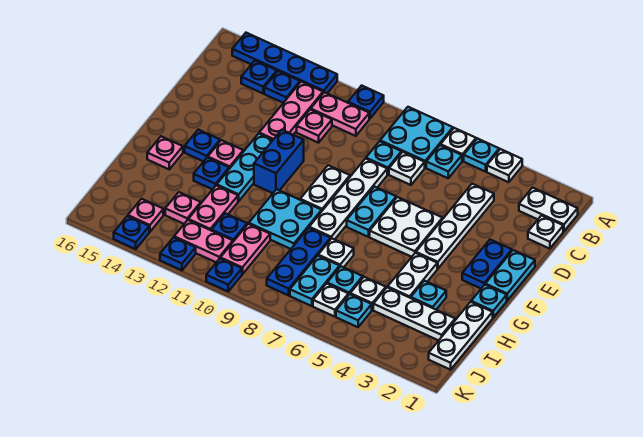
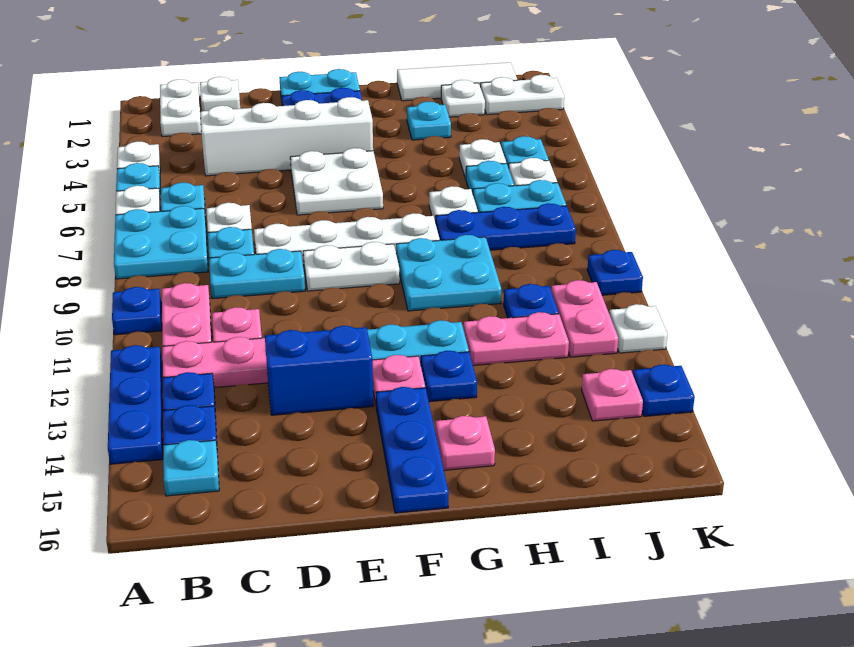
blue 1x4 plate [232,33,337,93] -> blue 1x3 plate [108,345,163,464]
white 1x4 plate [416,184,494,269] -> white 1x4 brick [200,97,373,176]
cyan 1x2 plate [347,186,396,237] -> cyan 1x2 plate moved to [209,249,305,299]
blue 1x2 brick [254,130,304,193] -> blue 1x2 brick moved to [265,326,373,415]
blue 1x1 plate [185,130,220,162] -> blue 1x3 plate [376,387,449,513]
cyan 1x1 plate [471,285,507,318] -> cyan 1x1 plate moved to [163,440,219,496]
white 1x2 plate [388,253,437,298] -> white 1x2 plate moved to [480,75,564,115]
white 1x3 plate [429,302,493,370] -> white 1x3 tile [397,62,517,101]
white 1x3 plate [373,287,455,341] -> white 1x1 plate [441,80,485,117]
pink 1x2 plate [220,224,270,274] -> none
pink 1x1 plate [165,192,201,224] -> none
blue 1x1 plate [160,237,196,270] -> white 1x1 plate [609,304,667,353]

